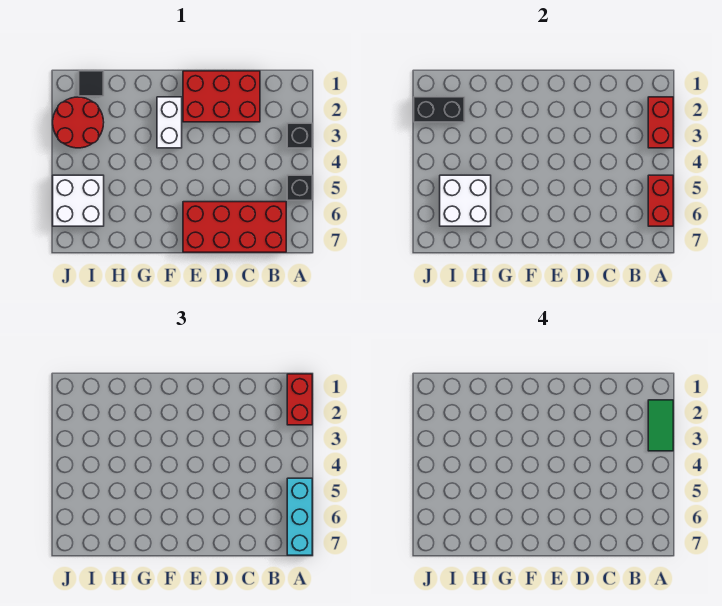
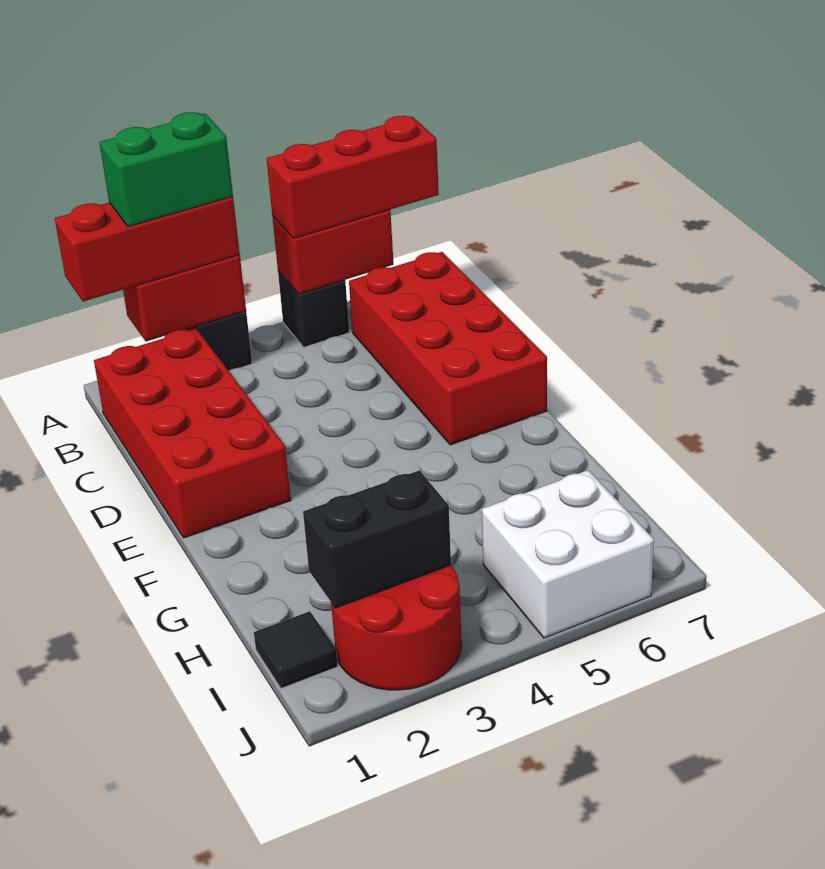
red 1x2 brick [287,374,312,425] -> red 1x3 brick [55,197,240,302]
green 1x2 tile [648,400,673,451] -> green 1x2 brick [100,112,233,227]
cyan 1x3 brick [287,478,312,555] -> red 1x3 brick [267,116,439,238]
red 2x3 brick [183,71,260,122] -> red 2x4 brick [94,328,291,538]
white 1x2 brick [157,97,182,148] -> none
white 2x2 brick [440,175,491,226] -> none
black 1x2 brick [414,97,465,122] -> black 1x2 brick turned to [303,470,451,608]

